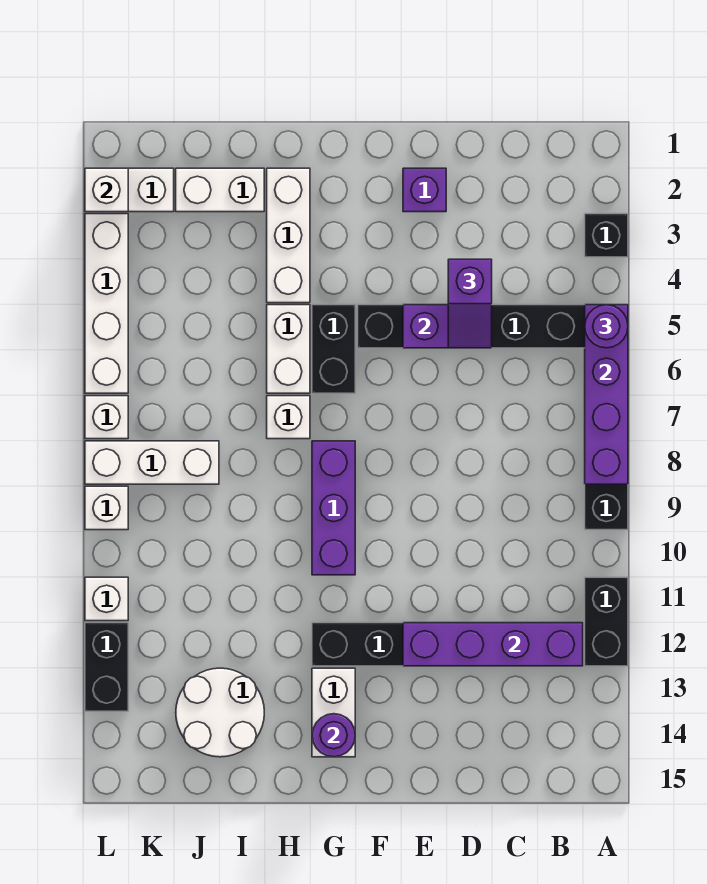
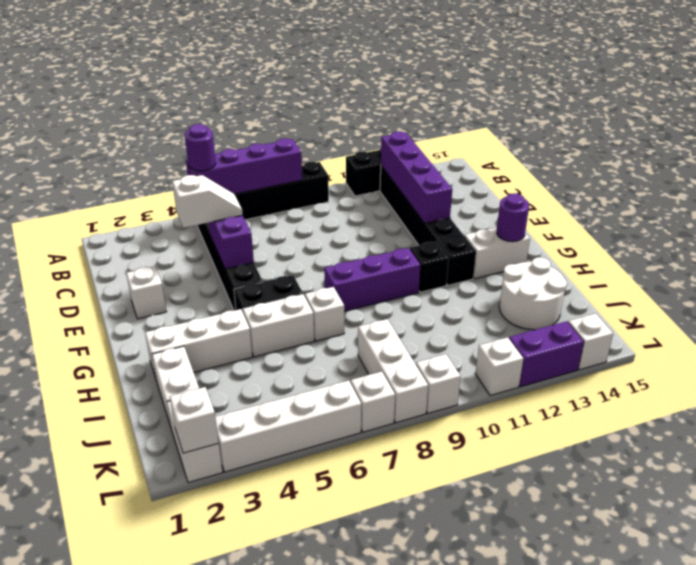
black 1x1 brick [585,214,628,257] -> black 1x1 brick moved to [410,242,449,292]
purple 1x2 slope [448,259,492,348] -> white 1x2 slope [172,175,243,228]
purple 1x1 brick [403,168,446,212] -> white 1x1 brick [126,266,167,319]
black 1x2 brick [85,623,128,711] -> purple 1x2 brick [509,321,584,387]
none -> white 1x1 brick [568,313,613,370]

